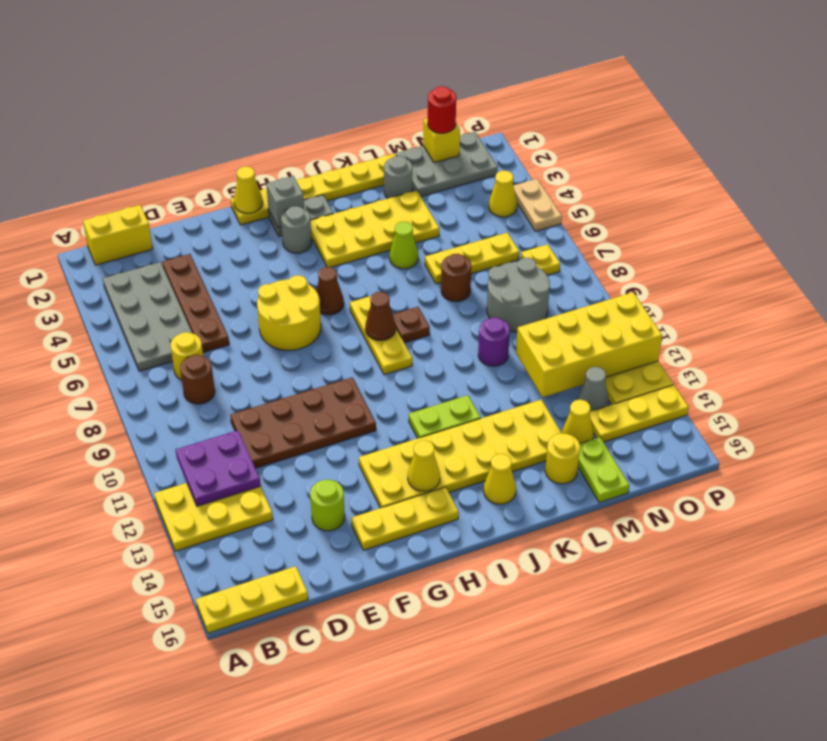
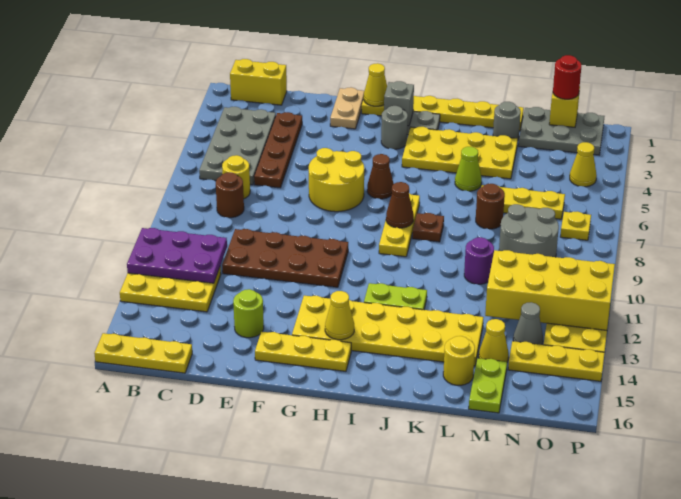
purple 2x2 plate [176,430,261,506] -> purple 2x3 plate [127,228,227,283]
yellow 1x1 cone [484,454,516,504] -> none
tan 1x2 plate [513,179,562,231] -> tan 1x2 plate moved to [330,87,364,129]

